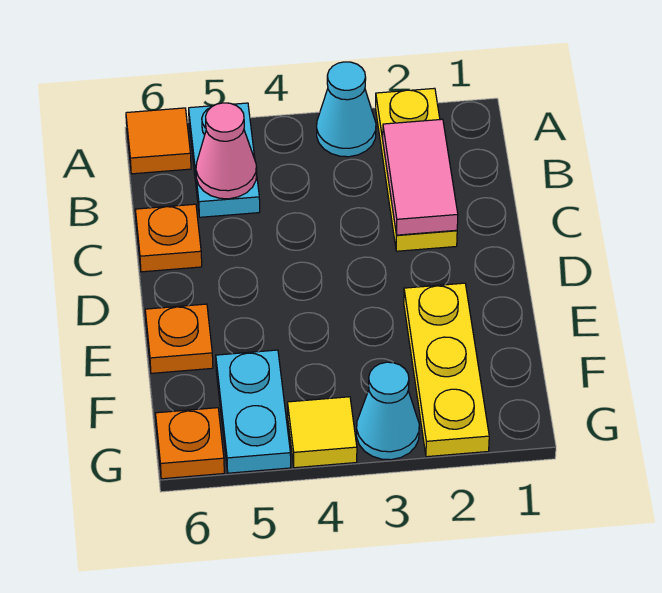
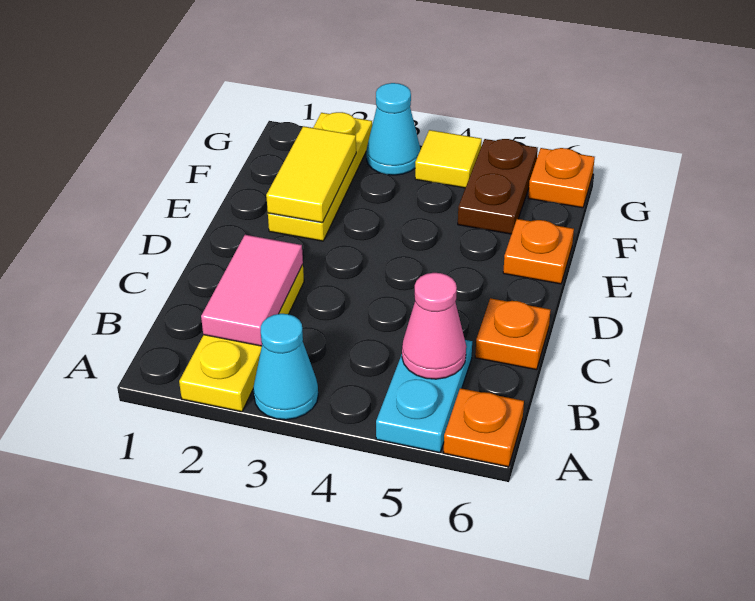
orange 1x1 tile [126,108,191,174] -> orange 1x1 plate [444,388,524,467]
none -> yellow 1x2 tile [266,126,356,223]
cyan 1x2 plate [216,350,291,473] -> brown 1x2 plate [458,139,538,234]

